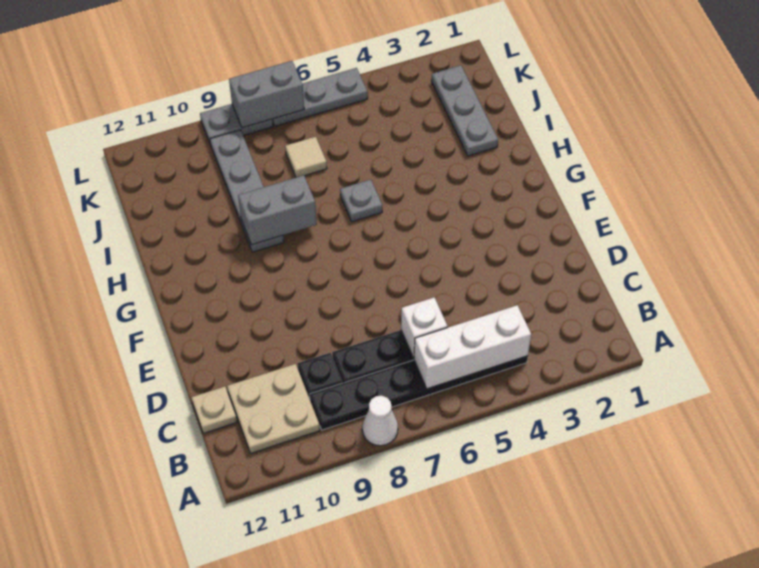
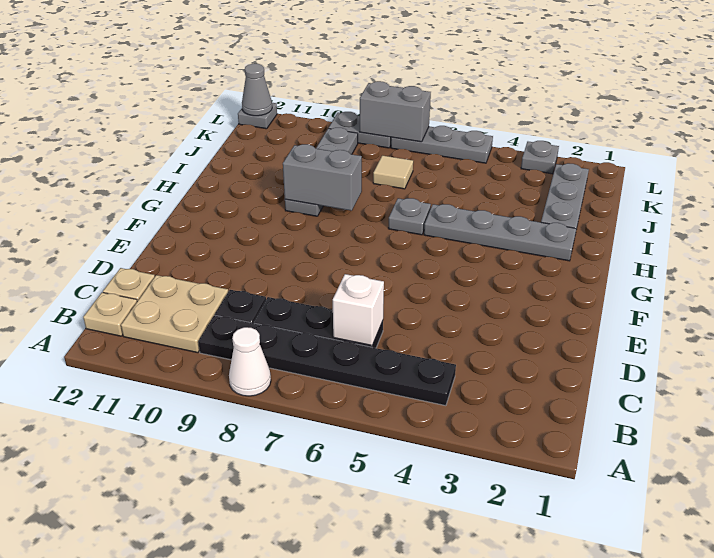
white 1x3 brick [414,305,531,389] -> none
none -> tan 1x1 plate [83,292,137,336]
none -> grey 1x4 plate [424,204,576,261]
none -> grey 1x1 plate [521,141,559,174]
none -> grey 1x1 plate [238,103,277,129]
none -> grey 1x1 cone [242,64,272,116]

